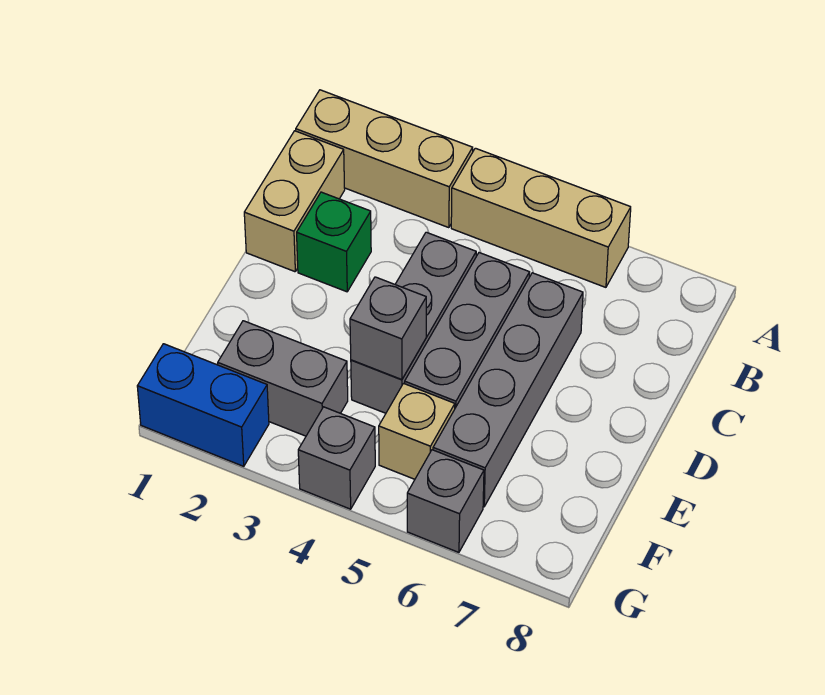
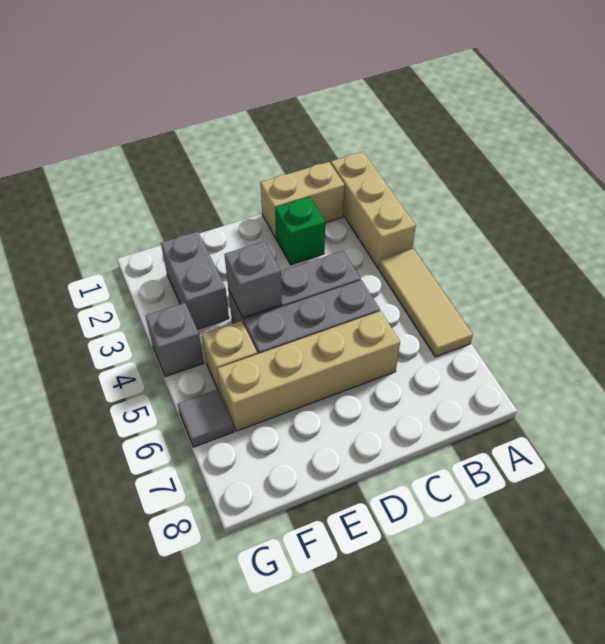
tan 1x3 brick [451,148,631,287] -> tan 1x3 tile [379,249,473,357]
grey 1x4 brick [433,273,583,507] -> tan 1x4 brick [217,311,400,431]
blue 1x2 brick [137,344,269,466] -> none
grey 1x1 brick [407,450,484,552] -> grey 1x1 tile [177,389,234,447]

